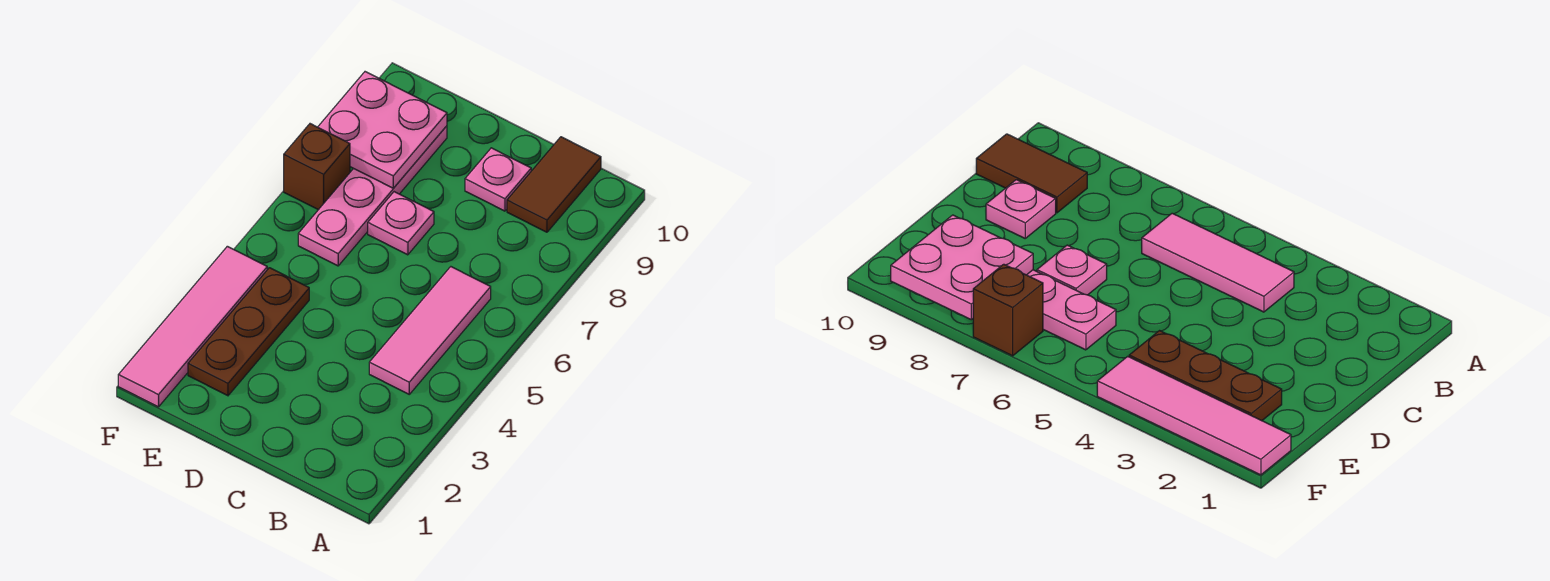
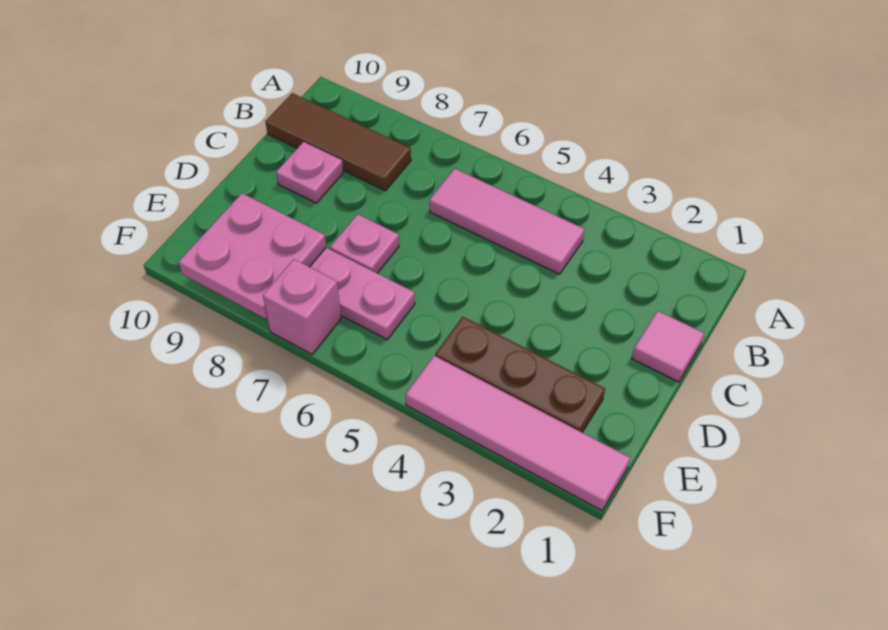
brown 1x2 tile [507,137,601,232] -> brown 1x3 tile [265,93,411,191]
none -> pink 1x1 tile [632,311,704,382]
brown 1x1 brick [284,124,350,210] -> pink 1x1 brick [263,259,341,354]

